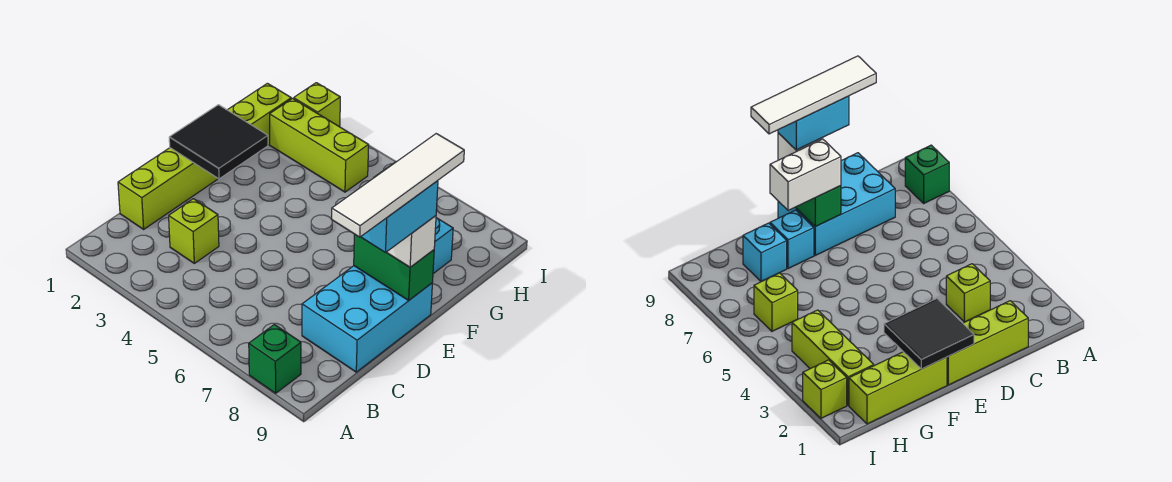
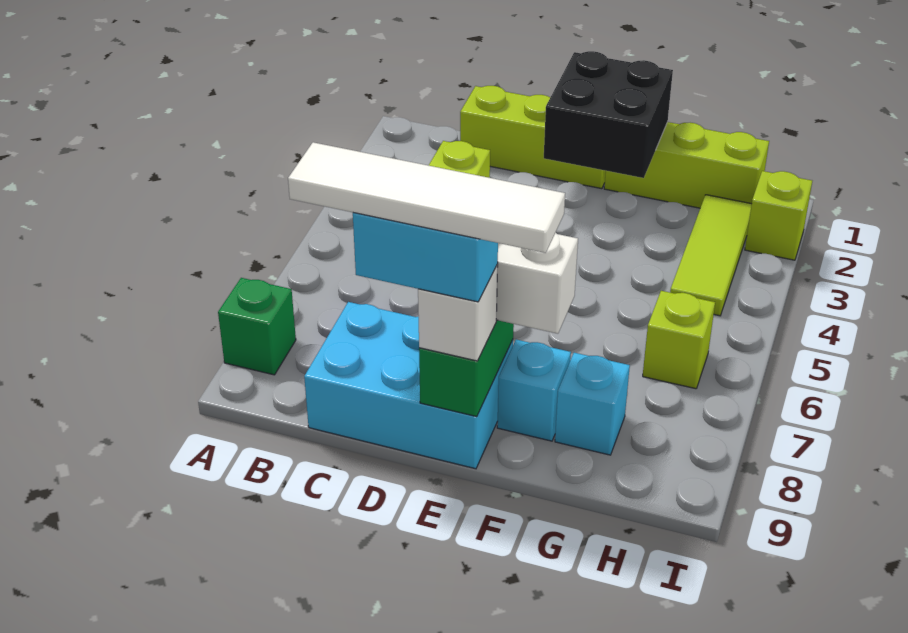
black 2x2 tile [169,105,268,179] -> black 2x2 brick [544,51,673,178]
lime 1x3 brick [270,99,369,192] -> lime 1x3 tile [670,195,752,316]

